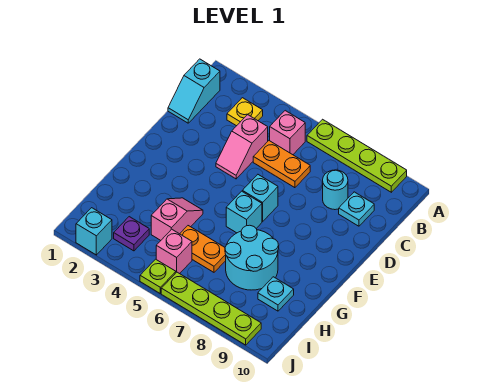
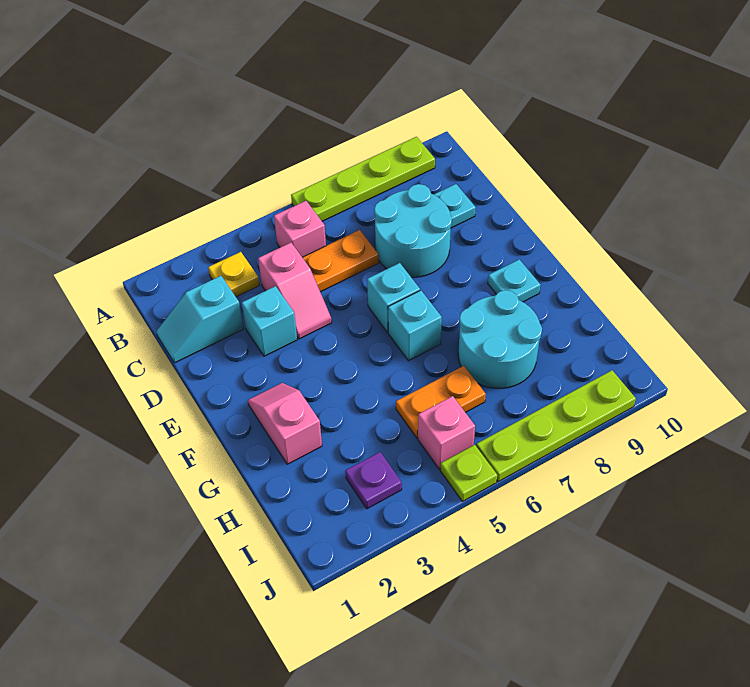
cyan 1x2 slope [168,59,220,123] -> cyan 1x2 slope turned to [156,276,243,363]
cyan 1x1 round brick [323,170,348,210] -> cyan 2x2 round brick [374,184,452,277]
pink 1x2 slope [151,198,203,240] -> pink 1x2 slope moved to [248,383,322,464]
cyan 1x1 plate [258,277,294,311] -> cyan 1x1 plate moved to [488,259,540,302]
cyan 1x1 brick [76,208,112,255] -> cyan 1x1 brick moved to [242,286,297,356]

